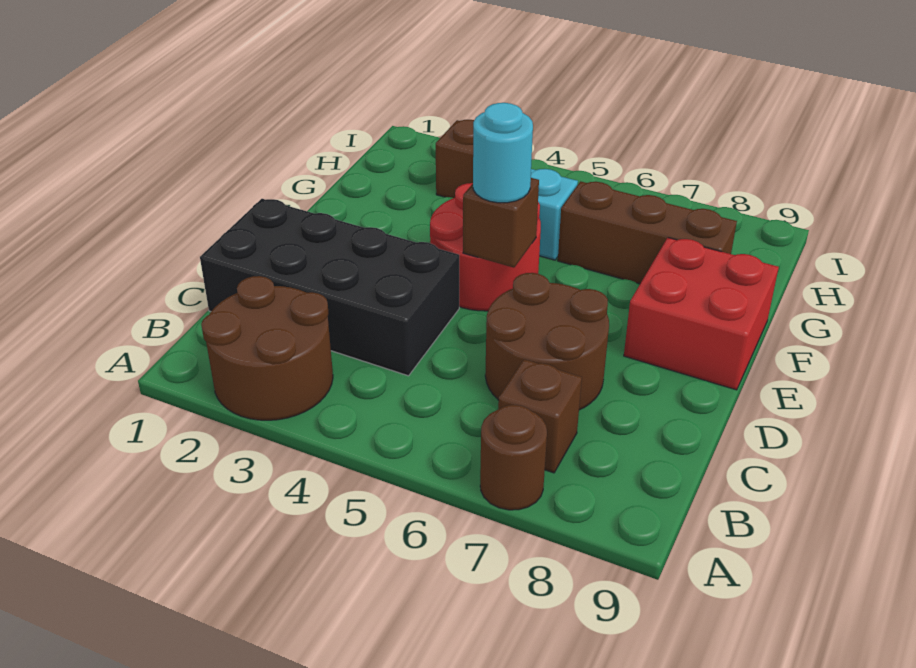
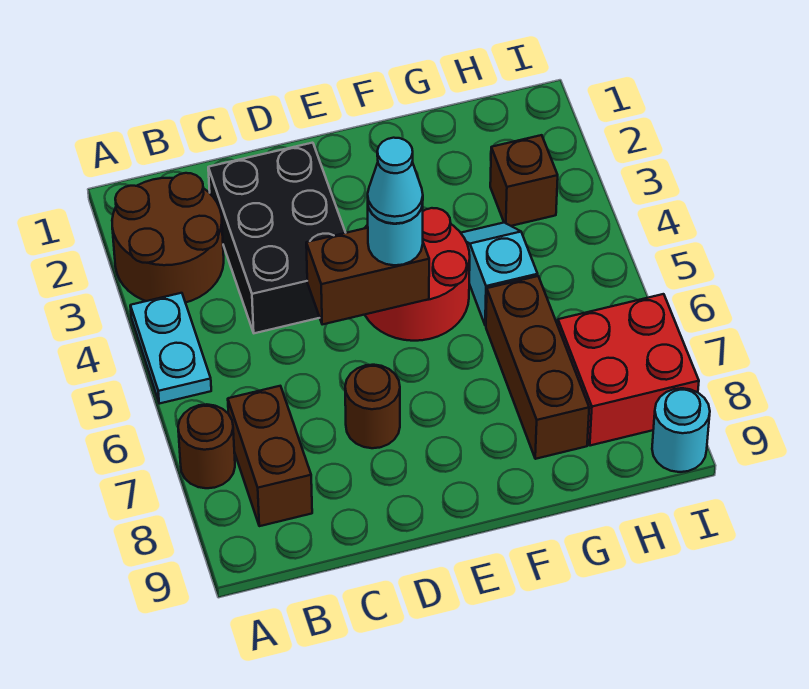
none -> cyan 1x2 plate [130,293,211,404]
brown 1x1 brick [498,359,582,473] -> brown 1x2 brick [228,386,312,526]
black 2x4 brick [200,199,459,376] -> black 2x3 brick [208,143,345,333]
brown 2x2 round brick [485,273,609,410] -> brown 1x1 round brick [345,365,400,448]
brown 1x1 brick [463,178,539,268] -> brown 1x2 brick [306,228,429,324]
none -> cyan 1x1 cone [368,138,423,224]
red 2x2 brick [624,238,779,390] -> red 2x2 brick moved to [558,294,699,446]
none -> cyan 1x1 round brick [652,388,710,472]

